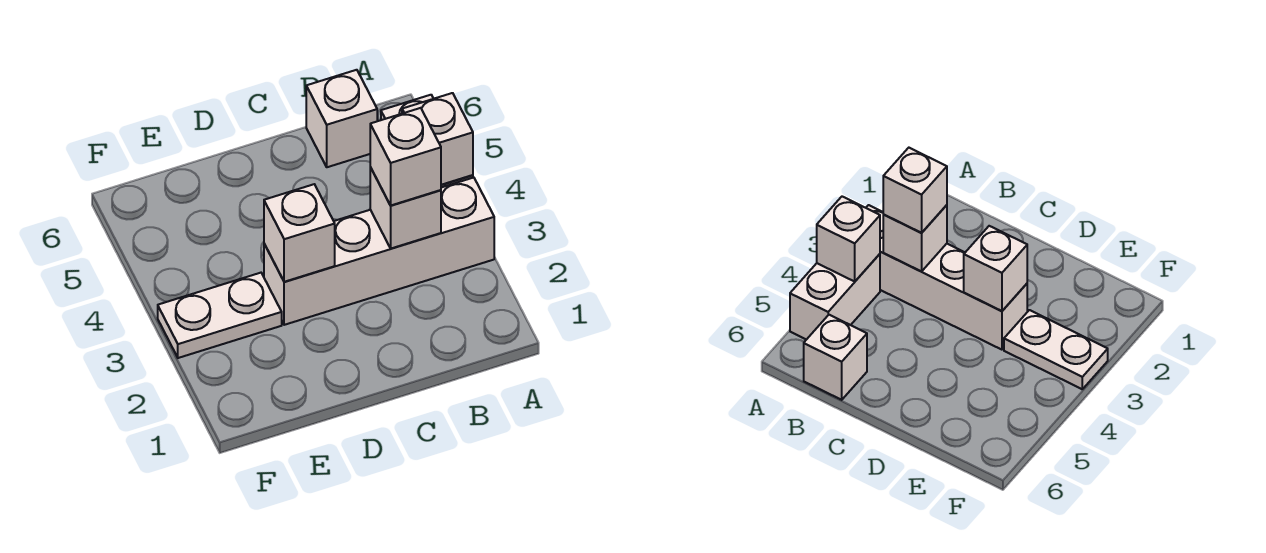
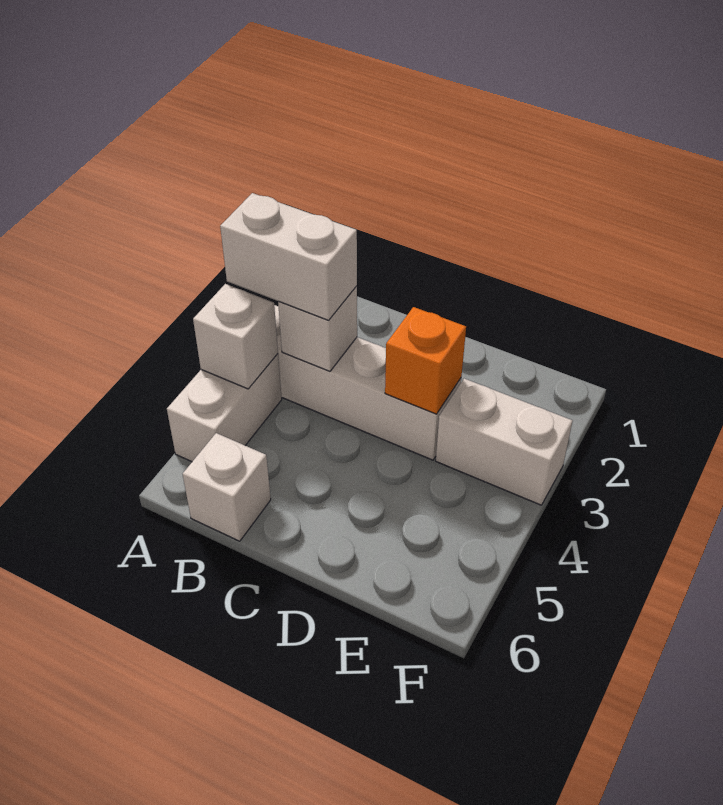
white 1x1 brick [370,108,441,205] -> white 1x2 brick [220,193,357,320]
white 1x1 brick [264,184,335,282] -> orange 1x1 brick [385,307,466,414]
white 1x2 plate [158,273,282,358] -> white 1x2 brick [436,379,573,505]

